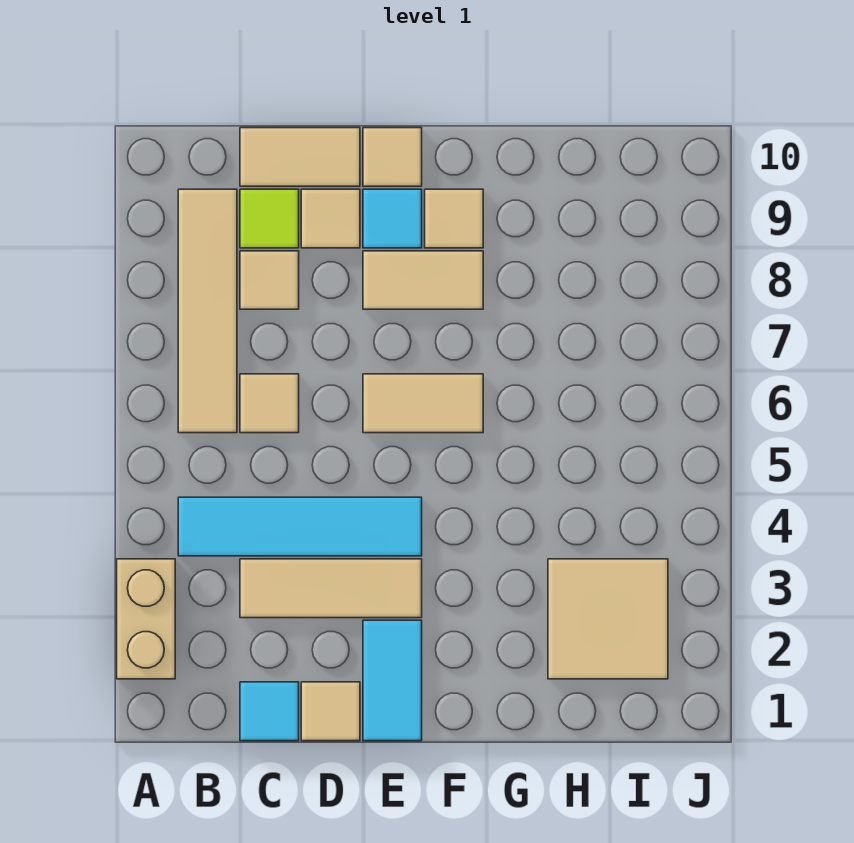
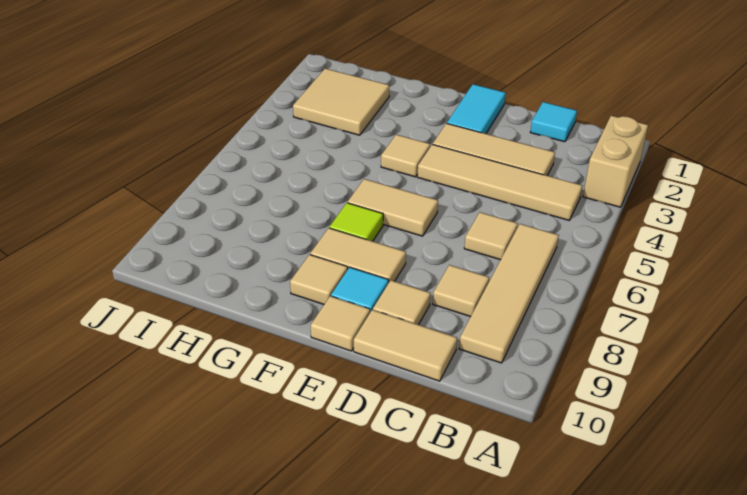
cyan 1x4 tile [178,497,422,556] -> tan 1x4 tile [417,144,582,220]
lime 1x1 tile [240,189,299,248] -> lime 1x1 tile moved to [329,203,383,241]
tan 1x1 tile [301,682,360,741] -> tan 1x1 tile moved to [381,135,430,177]

